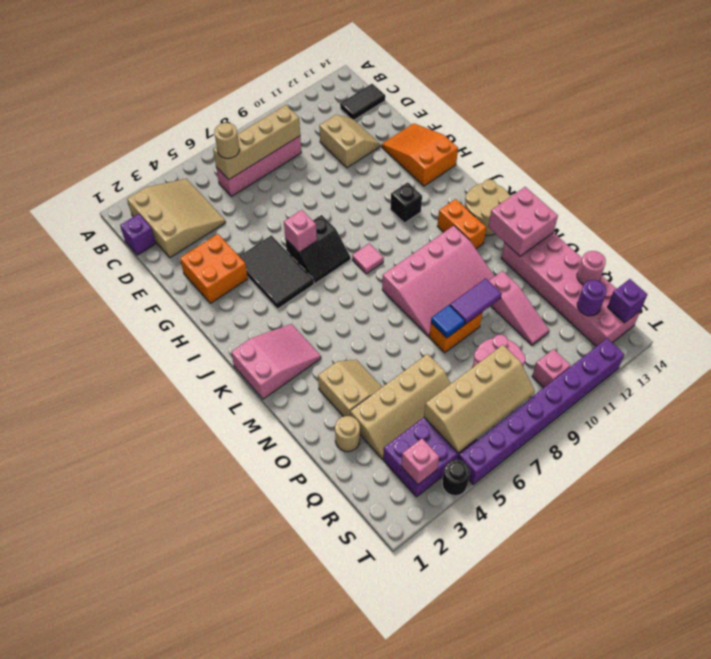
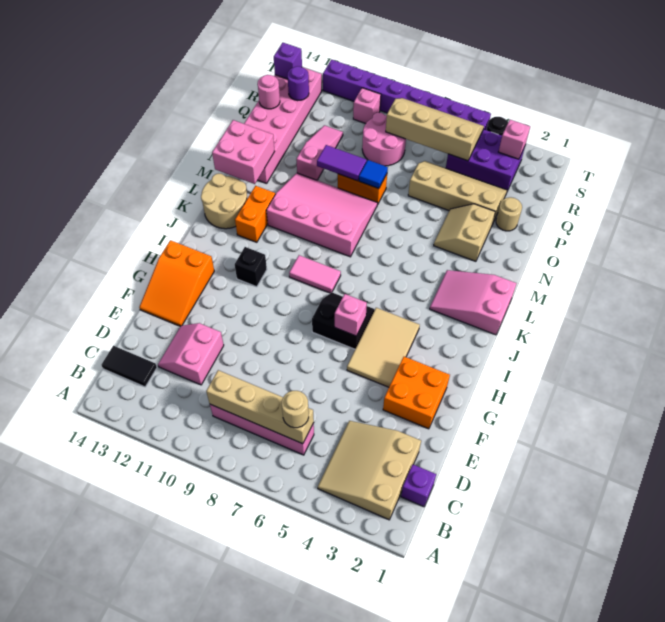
tan 2x2 slope [319,115,380,168] -> pink 2x2 slope [158,323,224,385]
black 2x3 tile [239,235,314,309] -> tan 2x3 tile [347,308,420,387]
pink 1x1 tile [352,243,384,274] -> pink 1x2 tile [289,255,341,293]

